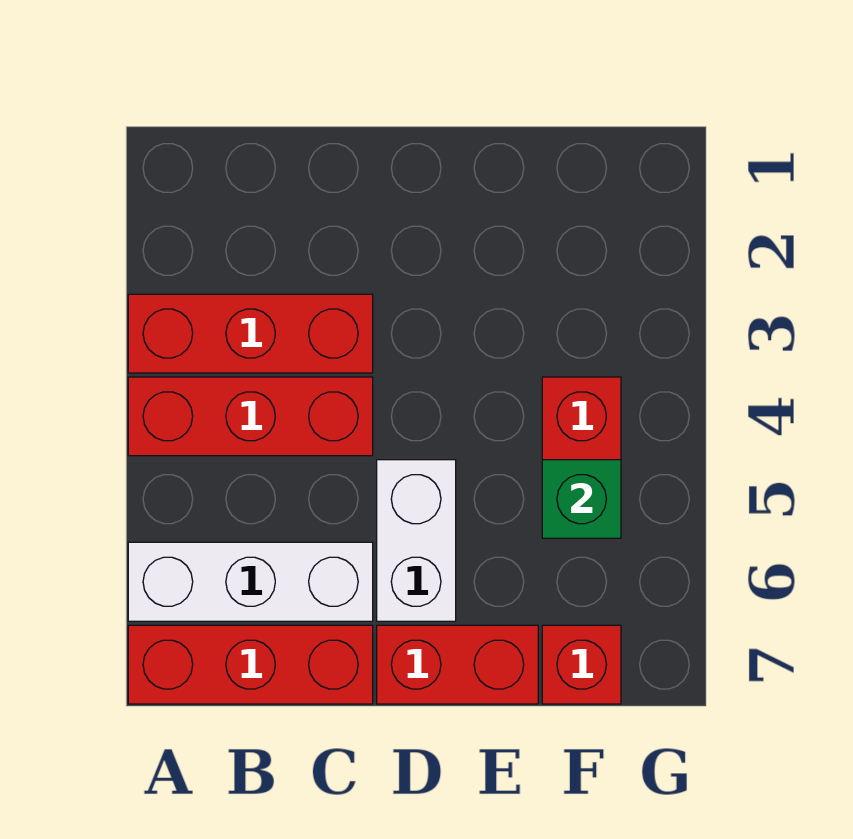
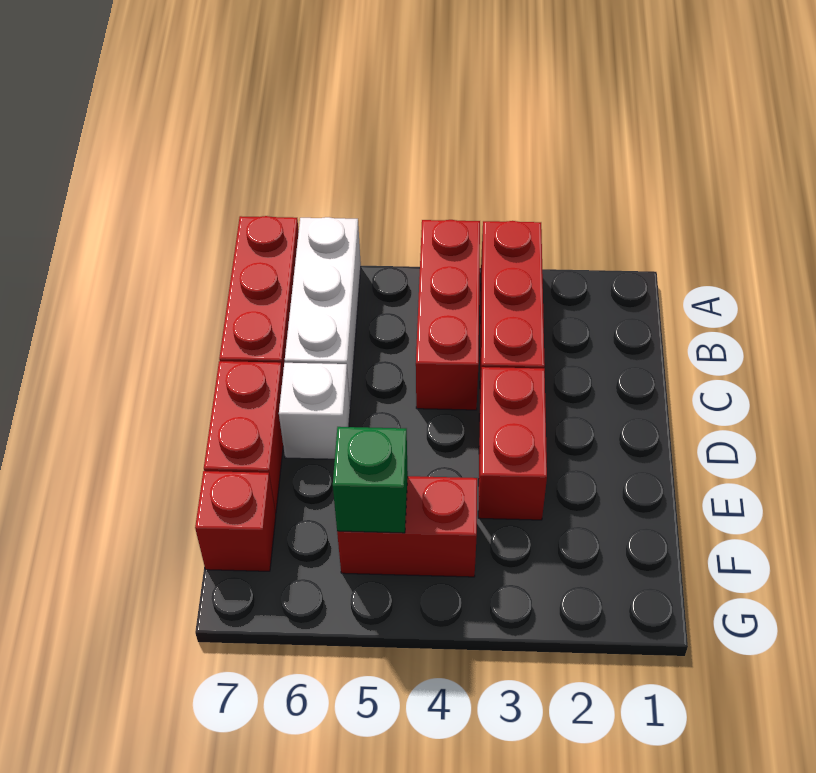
none -> red 1x2 brick [478,367,547,520]
white 1x2 brick [377,460,456,621] -> white 1x1 brick [279,363,350,459]

